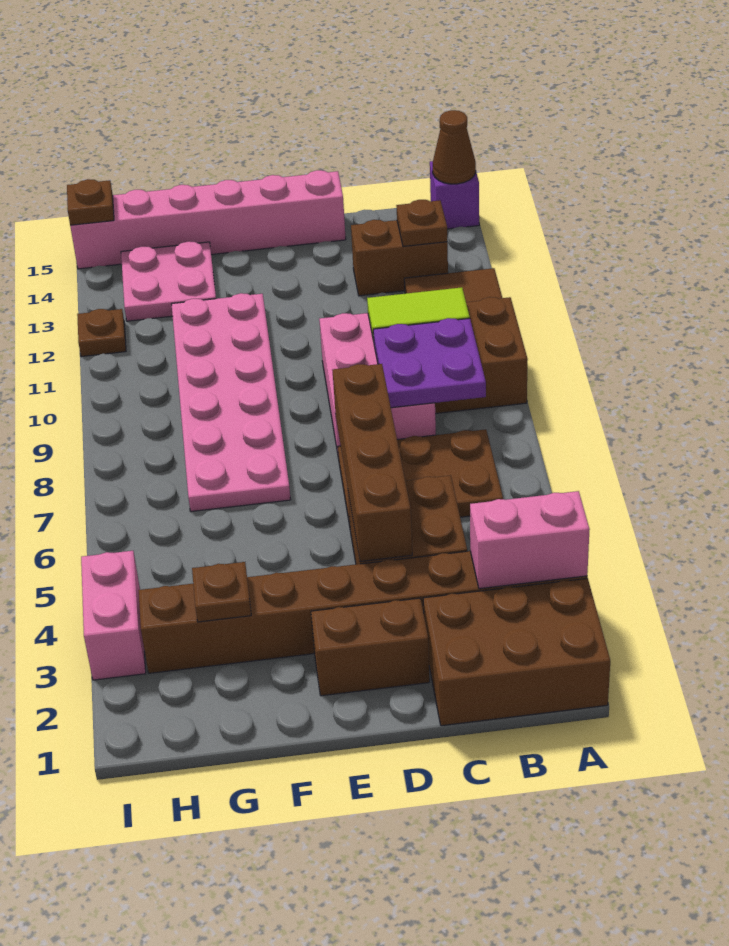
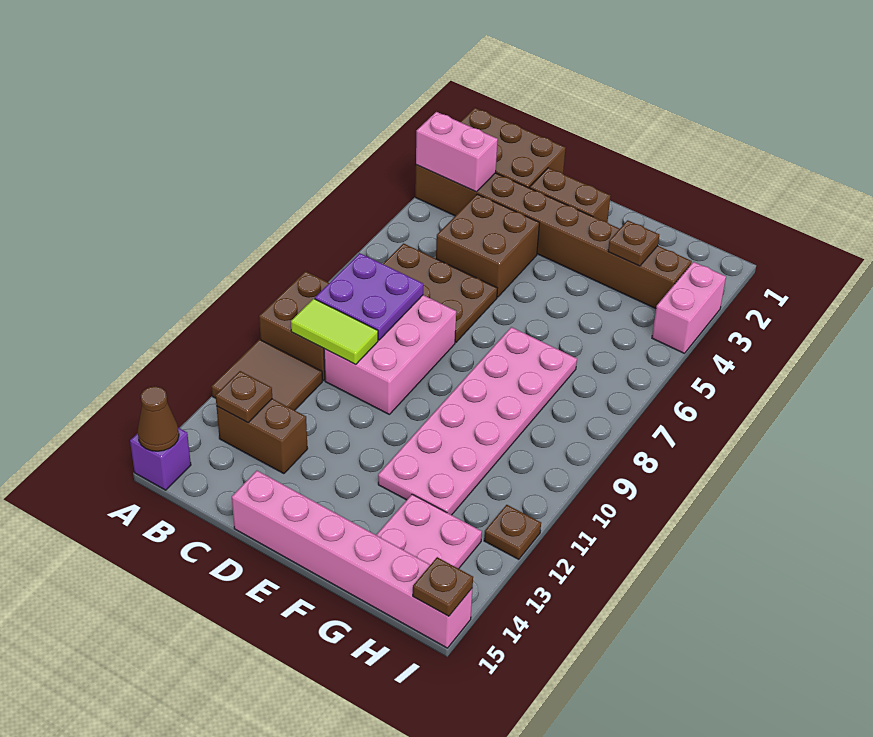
brown 1x4 brick [333,364,412,561] -> none

